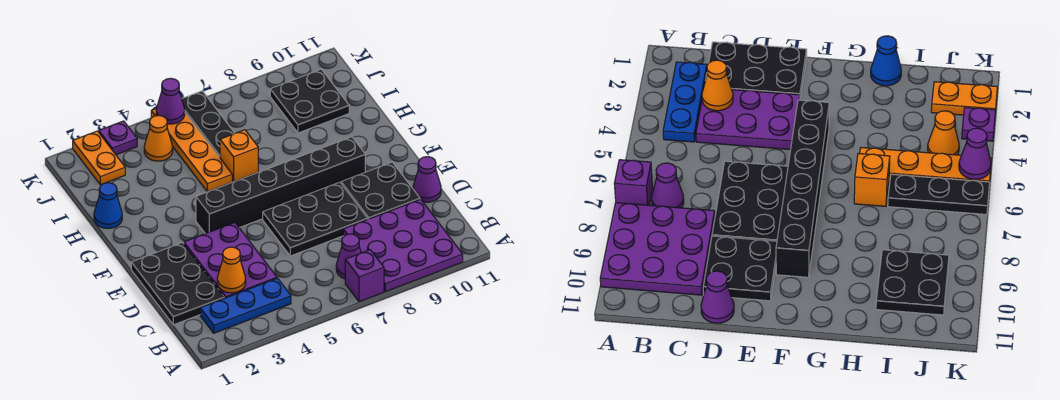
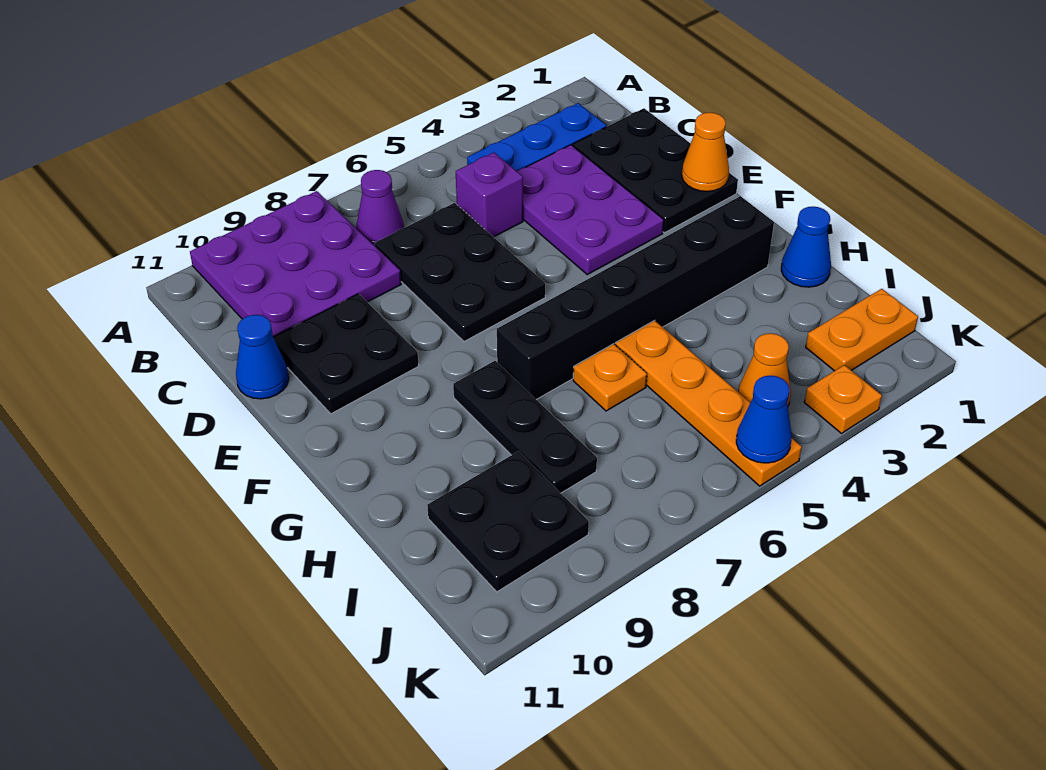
purple 1x1 brick [345,250,384,302] -> purple 1x1 brick moved to [456,152,523,237]
orange 1x1 cone [217,247,246,293] -> orange 1x1 cone moved to [682,113,729,192]
black 2x3 plate [263,182,368,256] -> black 2x3 plate turned to [375,203,545,341]
purple 1x1 cone [413,157,441,202] -> blue 1x1 cone [236,315,289,399]
black 1x6 brick [196,137,365,234] -> black 1x6 brick moved to [497,196,774,400]
orange 1x1 brick [220,130,258,182] -> orange 1x1 plate [573,344,647,411]
black 1x3 plate [182,91,235,158] -> black 1x3 plate moved to [453,361,597,493]
orange 1x2 plate [73,131,125,185] -> orange 1x2 plate turned to [806,289,918,371]
purple 1x1 plate [99,121,137,155] -> orange 1x1 plate [804,365,882,433]
purple 1x1 cone [156,78,185,124] -> blue 1x1 cone [736,376,792,463]

